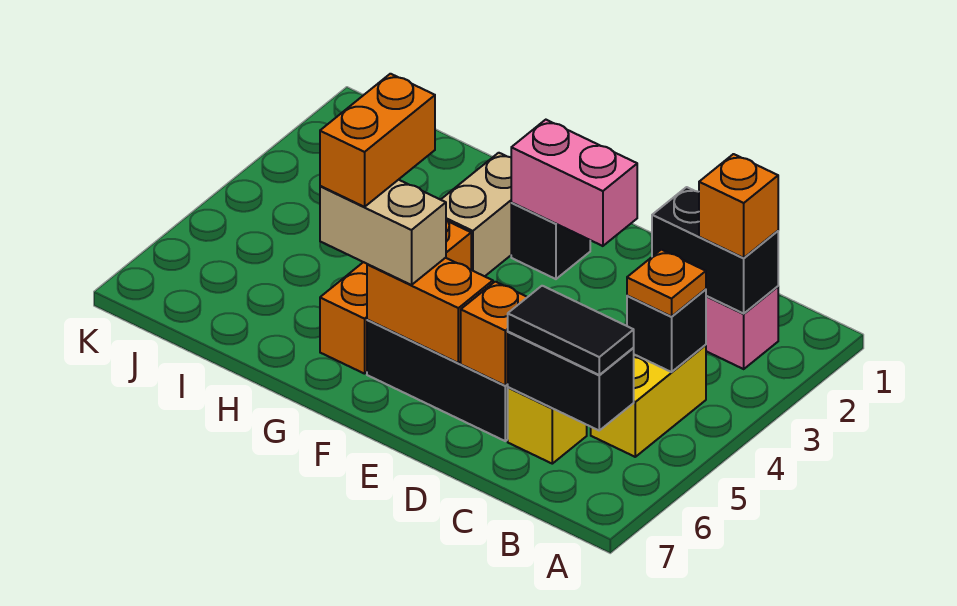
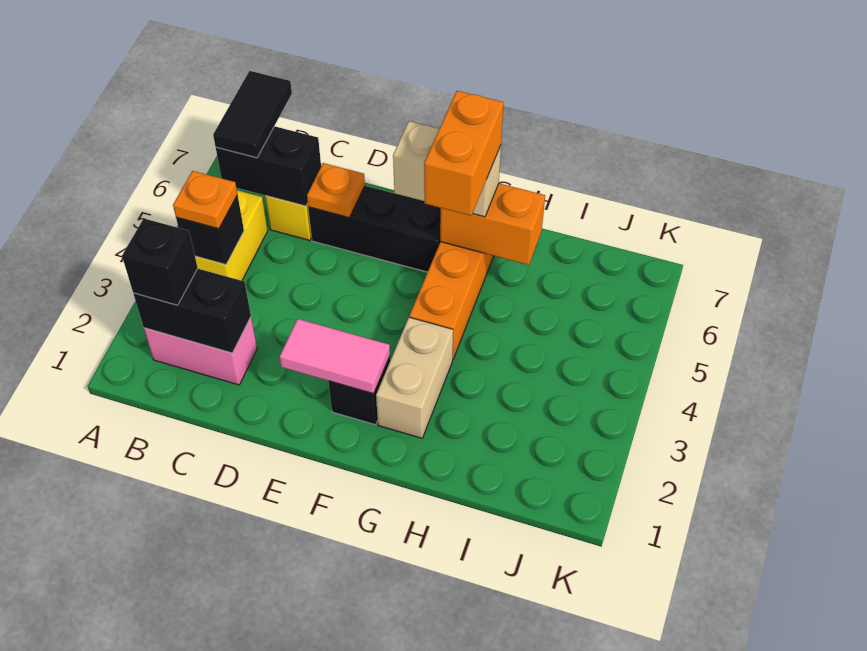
orange 1x1 brick [699,154,778,258] -> black 1x1 brick [122,219,198,305]
black 1x2 tile [508,286,634,375] -> black 1x2 tile turned to [213,71,292,158]
orange 1x1 brick [461,282,527,385] -> orange 1x1 plate [307,163,365,217]
pink 1x2 brick [511,120,637,246] -> pink 1x2 tile [280,319,390,394]
orange 1x2 brick [367,258,493,363] -> orange 1x2 brick moved to [440,183,545,265]

